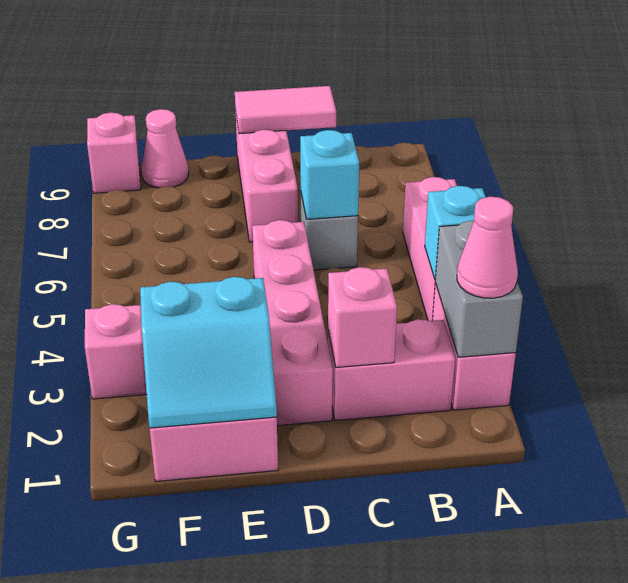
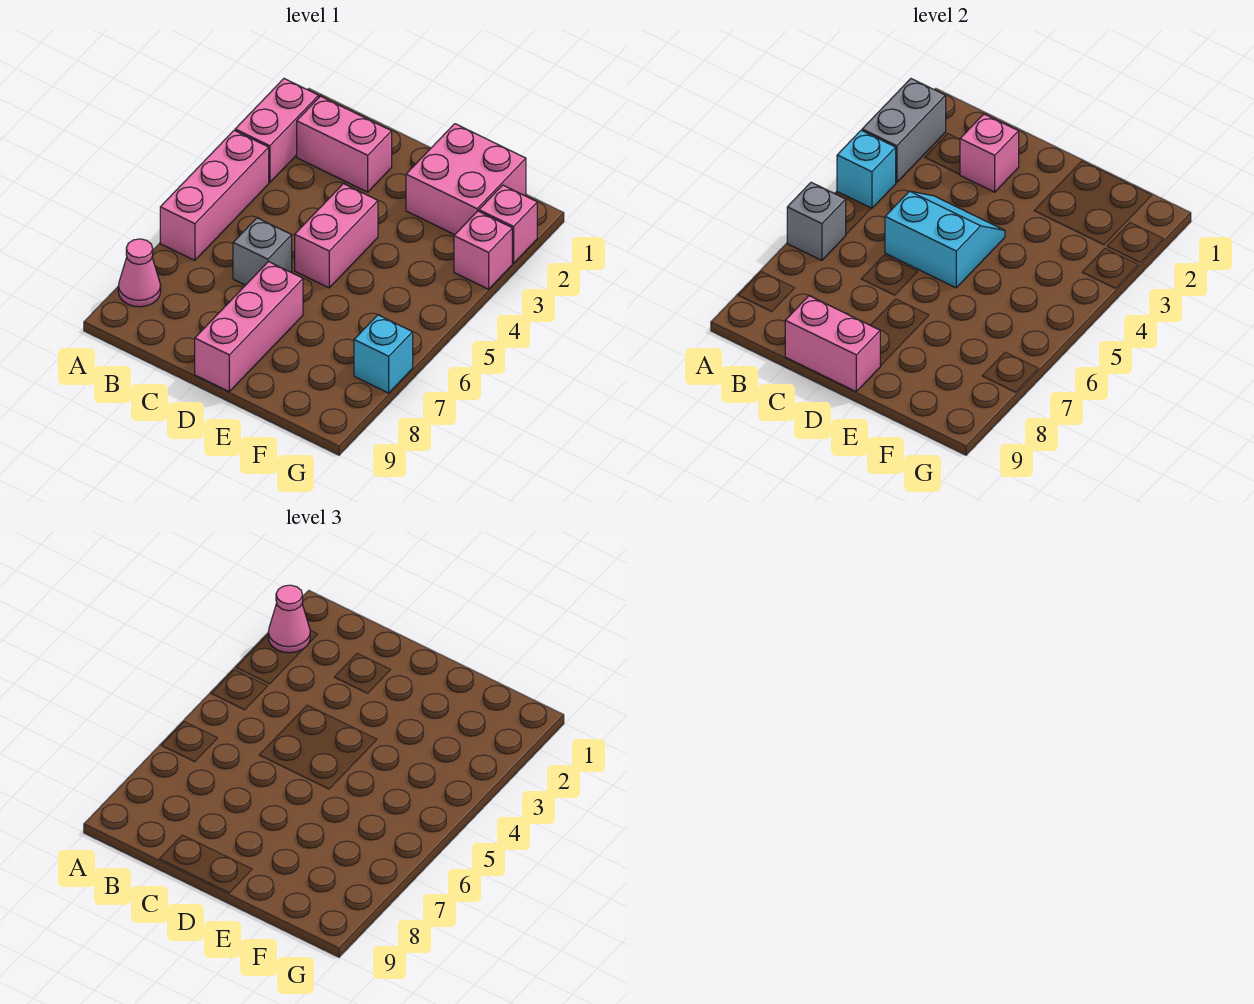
none -> grey 1x1 brick [787,182,846,260]
cyan 1x1 brick [300,130,359,219] -> cyan 1x1 brick moved to [354,315,413,393]
pink 1x2 tile [235,86,336,134] -> pink 1x2 brick [785,296,880,391]
pink 1x4 brick [252,220,333,426] -> pink 1x2 brick [295,184,378,288]
cyan 2x2 slope [140,277,277,428] -> cyan 2x2 slope moved to [885,191,1005,288]
pink 1x1 cone [142,109,189,188] -> pink 1x1 cone moved to [118,239,161,307]
pink 1x1 brick [87,112,141,193] -> pink 1x1 brick moved to [479,185,537,263]

